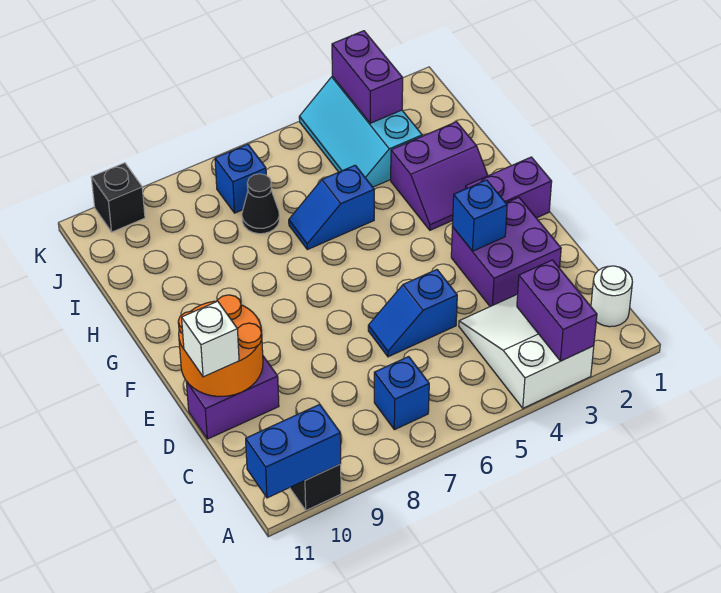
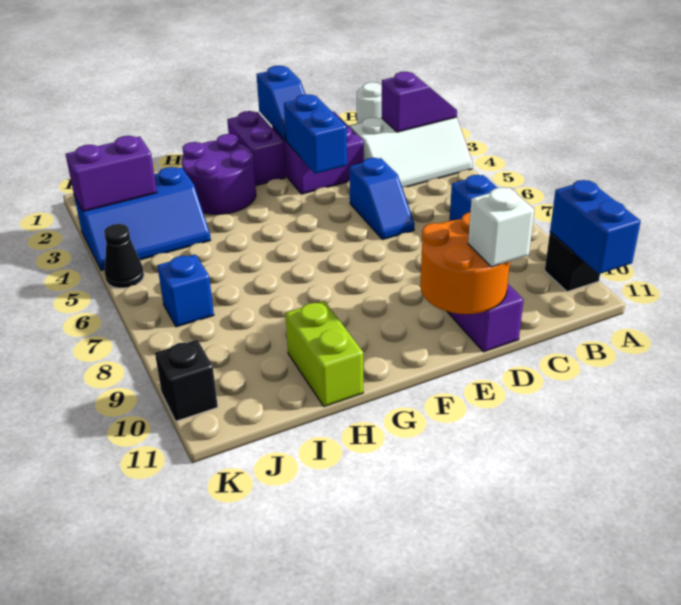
white 2x3 slope [459,294,594,408] -> white 2x3 slope turned to [350,117,473,187]
purple 1x2 brick [517,260,597,361] -> purple 1x2 slope [381,72,457,132]
blue 1x1 brick [452,180,507,251] -> blue 1x2 brick [284,94,347,174]
purple 2x2 slope [391,122,488,230] -> purple 2x2 round brick [182,134,256,214]
blue 1x2 slope [289,165,374,250] -> blue 1x2 slope moved to [257,66,305,141]
none -> lime 1x2 brick [285,301,363,407]
cyan 2x3 slope [299,76,422,187] -> blue 2x3 slope [74,167,211,271]
black 1x1 cone [242,174,279,234] -> black 1x1 cone moved to [104,224,144,288]

